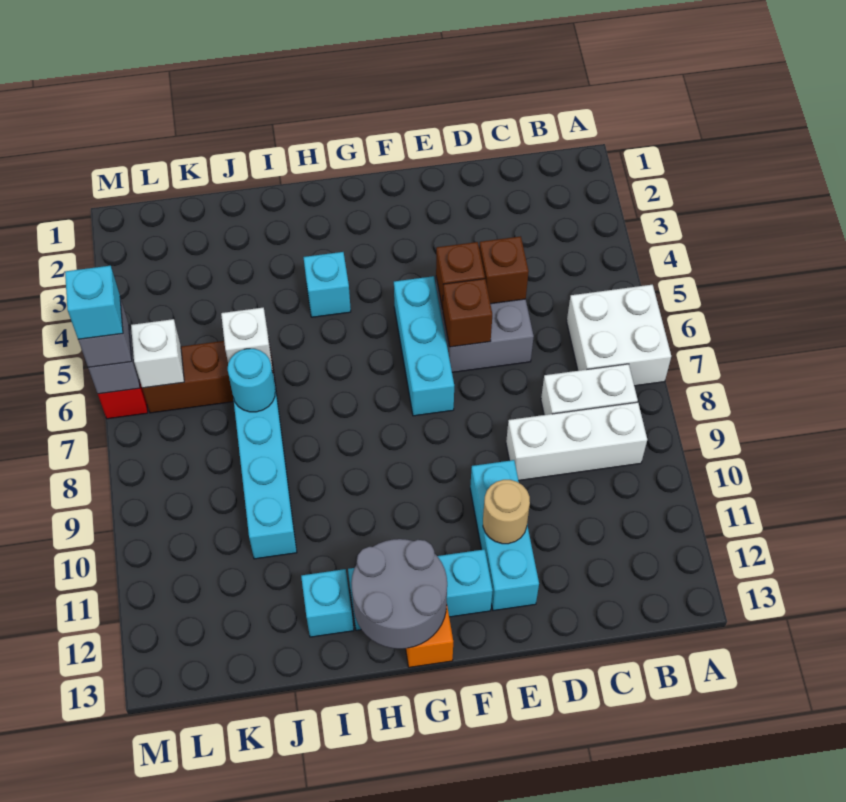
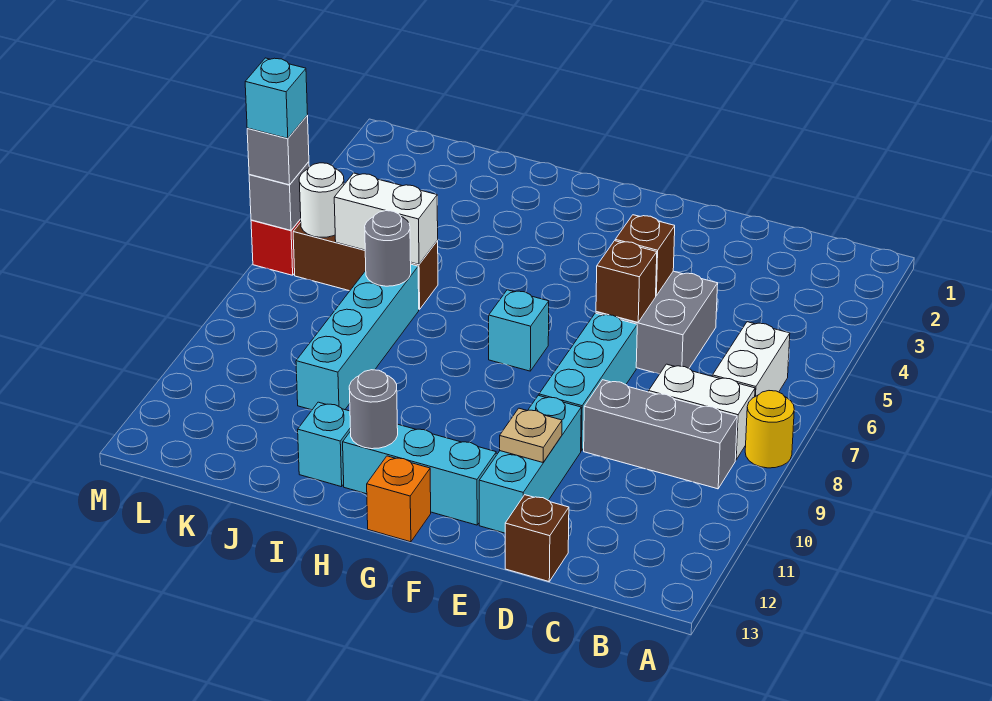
white 2x2 brick [567,285,671,386] -> white 1x2 brick [712,322,790,397]
none -> yellow 1x1 round brick [745,391,794,468]
white 1x3 brick [506,402,647,480] -> grey 1x3 brick [584,380,737,489]
brown 1x1 brick [479,236,529,304] -> brown 1x1 brick moved to [505,495,569,581]
tan 1x1 round brick [483,480,530,544] -> tan 1x1 plate [500,408,562,462]
cyan 1x3 brick [394,276,454,416] -> cyan 1x3 brick moved to [539,313,637,451]
grey 2x2 round brick [351,539,447,649] -> grey 1x1 round brick [349,370,398,449]
cyan 1x1 brick [303,252,351,317] -> cyan 1x1 brick moved to [489,290,549,371]
white 1x1 brick [221,308,273,371] -> white 1x2 brick [334,173,438,264]
cyan 1x1 round brick [228,349,275,412] -> grey 1x1 round brick [365,211,411,286]
white 1x1 brick [131,319,184,388] -> white 1x1 round brick [299,163,344,237]

